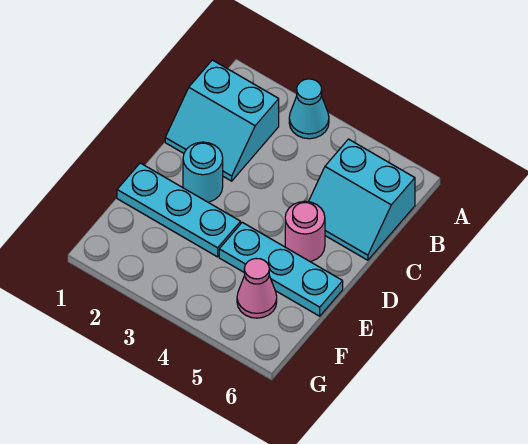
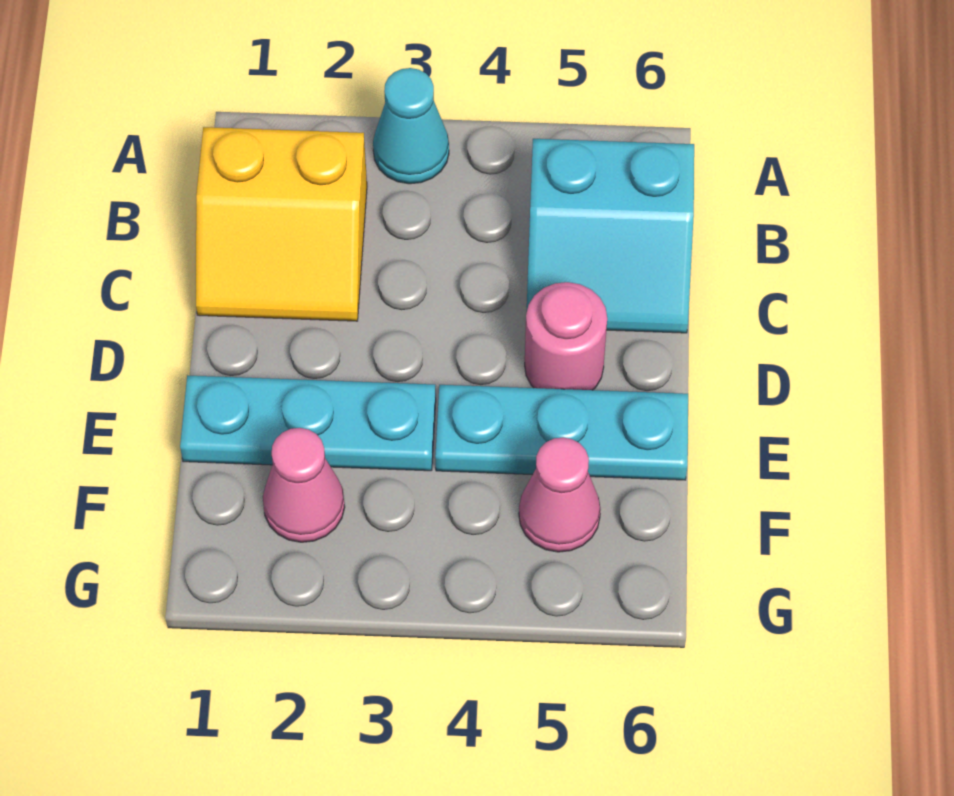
cyan 2x2 slope [165,60,279,181] -> yellow 2x2 slope [196,127,367,321]
cyan 1x1 round brick [183,142,223,202] -> none
none -> pink 1x1 cone [263,428,345,542]

